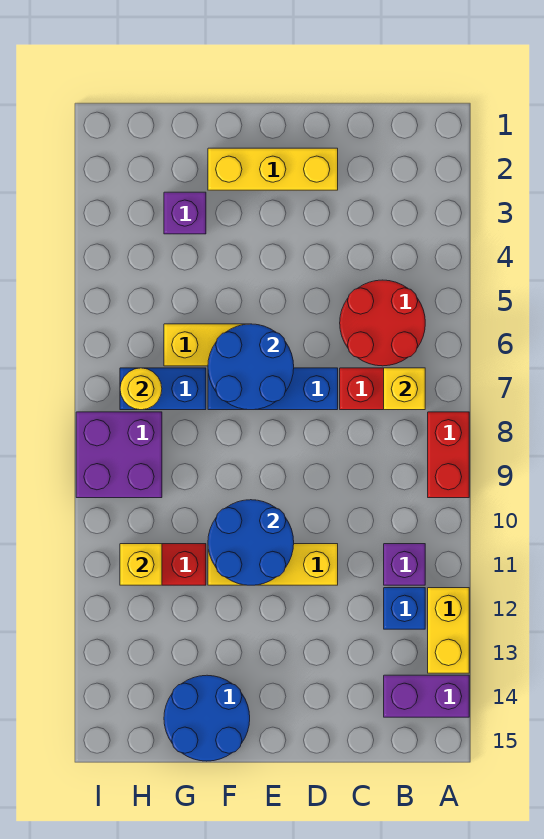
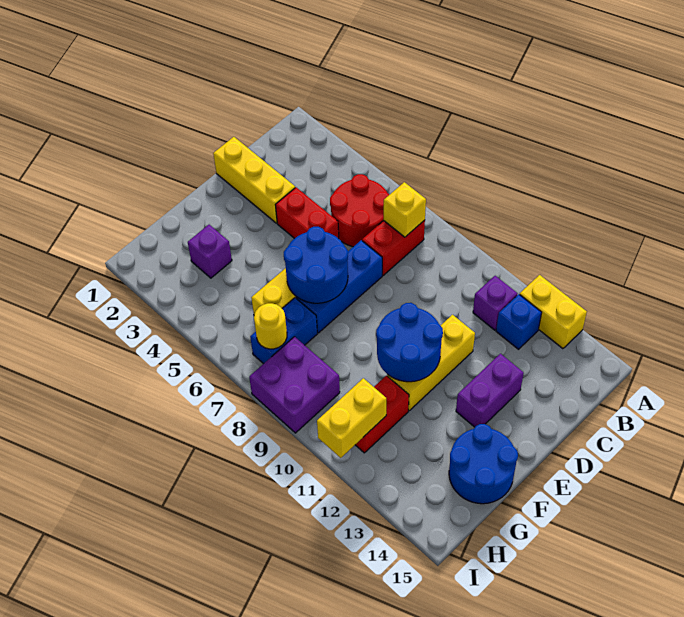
red 1x2 brick [428,412,469,498] -> red 1x2 brick moved to [276,187,339,239]
purple 1x2 brick [384,675,469,717] -> purple 1x2 brick moved to [456,354,524,427]
yellow 1x3 brick [208,148,338,190] -> yellow 1x3 brick turned to [213,137,295,223]
yellow 1x1 brick [120,544,162,585] -> yellow 1x2 brick [317,378,386,458]

